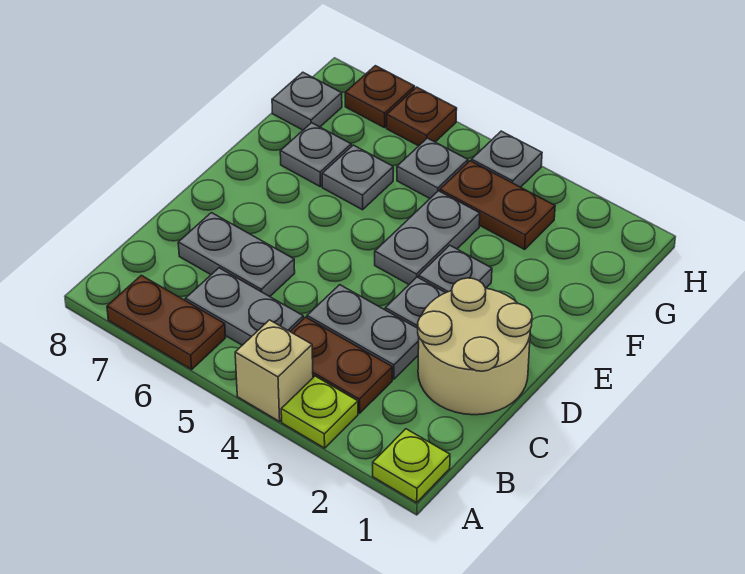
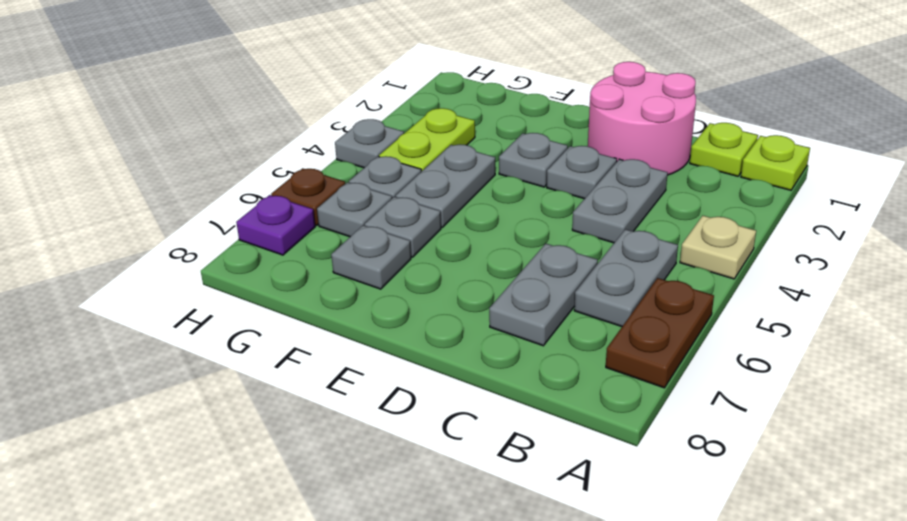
lime 1x1 plate [281,376,358,448] -> lime 1x1 plate moved to [690,123,758,176]
tan 1x1 brick [235,320,313,422] -> tan 1x1 plate [680,216,756,279]
brown 1x2 plate [290,317,392,413] -> none
tan 2x2 round brick [418,278,532,415] -> pink 2x2 round brick [588,62,696,175]
grey 1x2 plate [375,191,480,284] -> grey 1x2 plate turned to [396,145,495,227]
brown 1x2 plate [440,161,555,249] -> lime 1x2 plate [379,108,475,172]
grey 1x1 plate [272,72,342,130] -> grey 1x1 plate moved to [317,182,392,237]
brown 1x1 plate [345,66,415,128] -> purple 1x1 plate [236,195,315,255]

